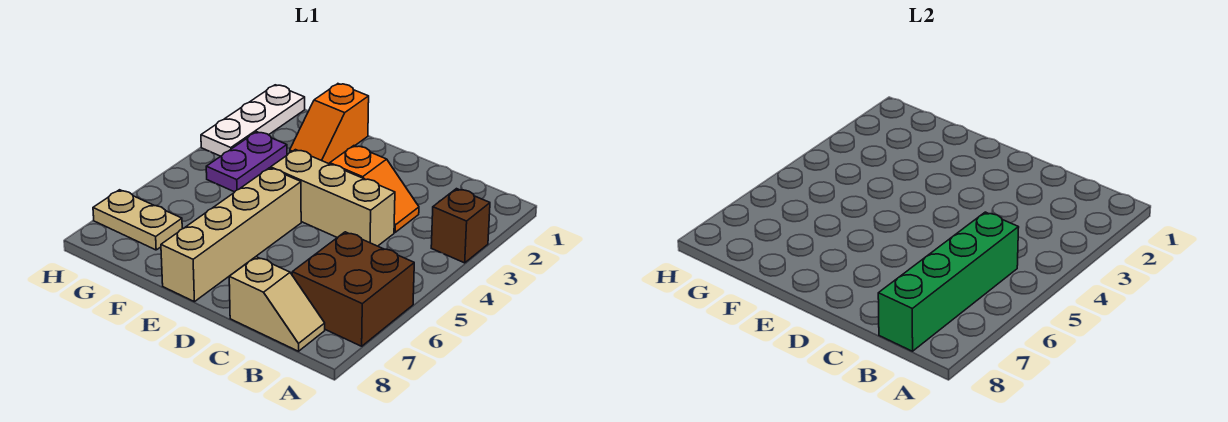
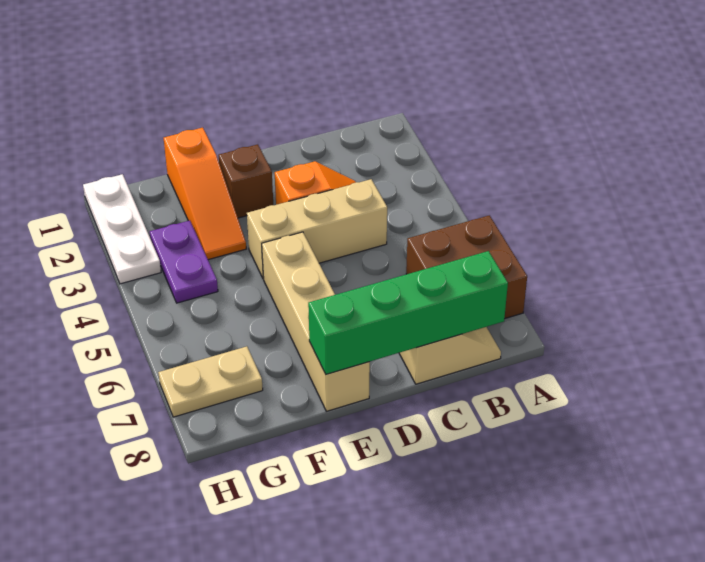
brown 1x1 brick [431,189,490,263] -> brown 1x1 brick moved to [218,144,273,218]
green 1x4 brick [878,212,1019,351] -> green 1x4 brick turned to [308,251,508,374]
orange 1x2 slope [290,84,369,164] -> orange 1x3 slope [164,128,246,260]

